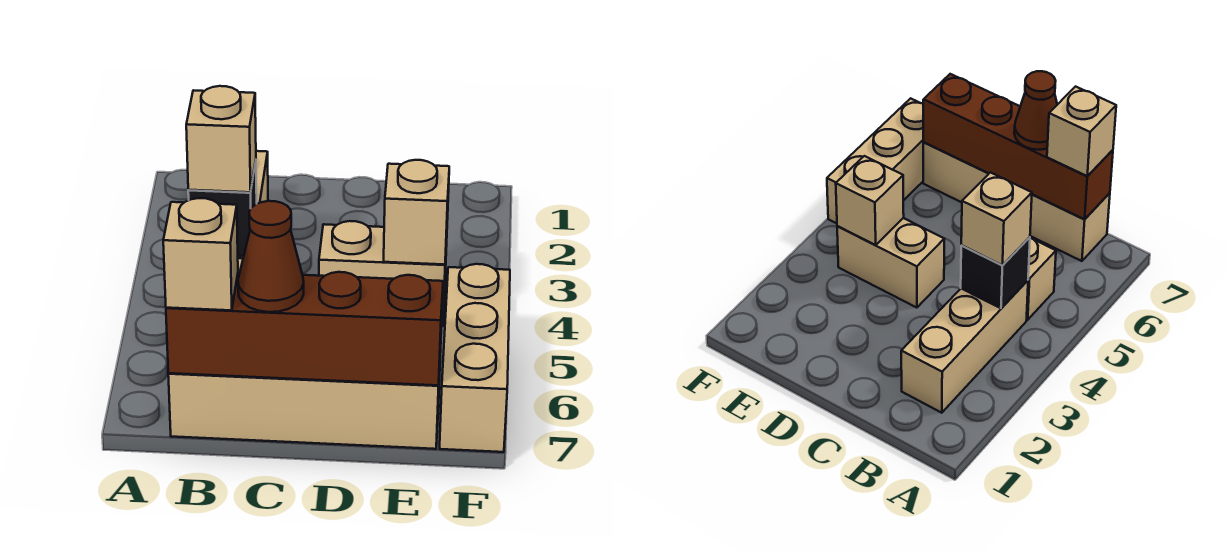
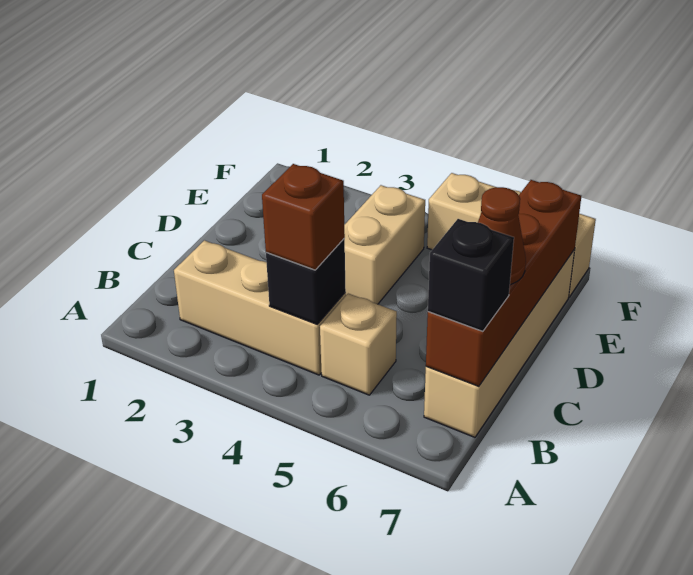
tan 1x1 brick [186,86,256,192] -> brown 1x1 brick [262,164,345,270]
tan 1x1 brick [163,198,238,310] -> black 1x1 brick [428,219,514,331]
tan 1x1 brick [384,160,449,265] -> none

